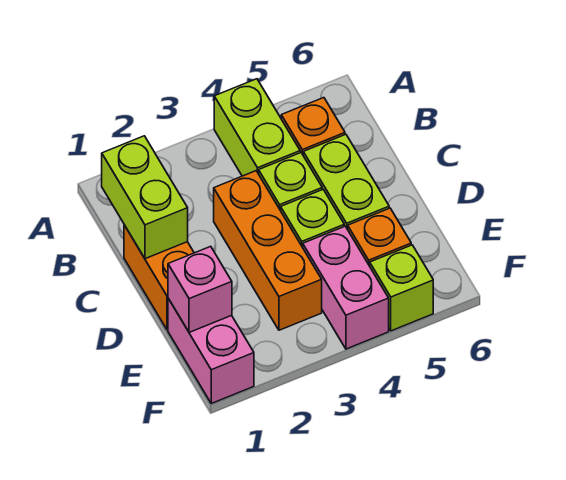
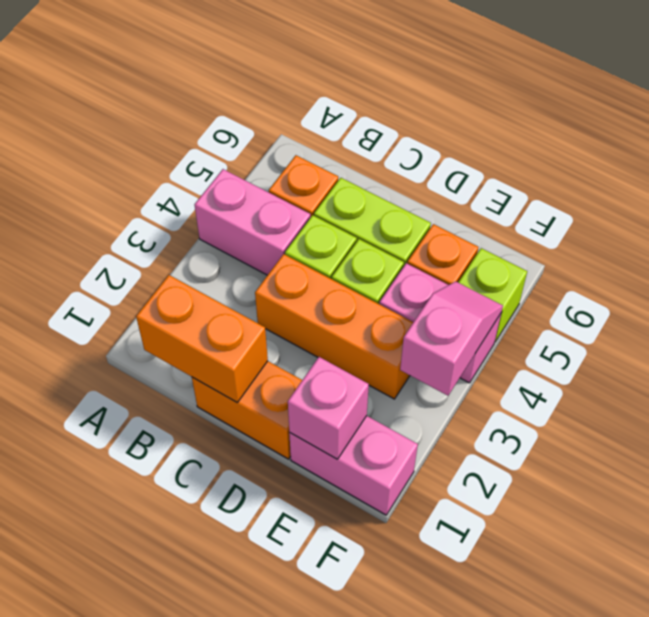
lime 1x2 brick [214,79,300,176] -> pink 1x2 brick [195,169,310,275]
lime 1x2 brick [102,136,188,259] -> orange 1x2 brick [136,275,268,403]
none -> pink 1x2 slope [400,281,503,396]

